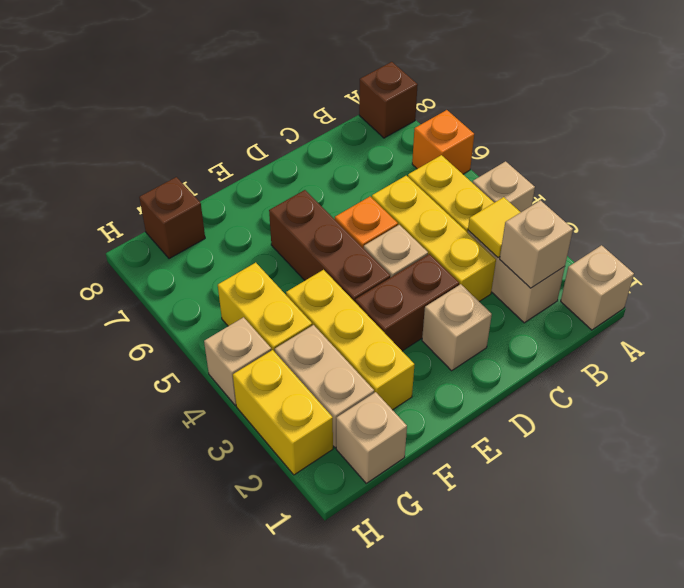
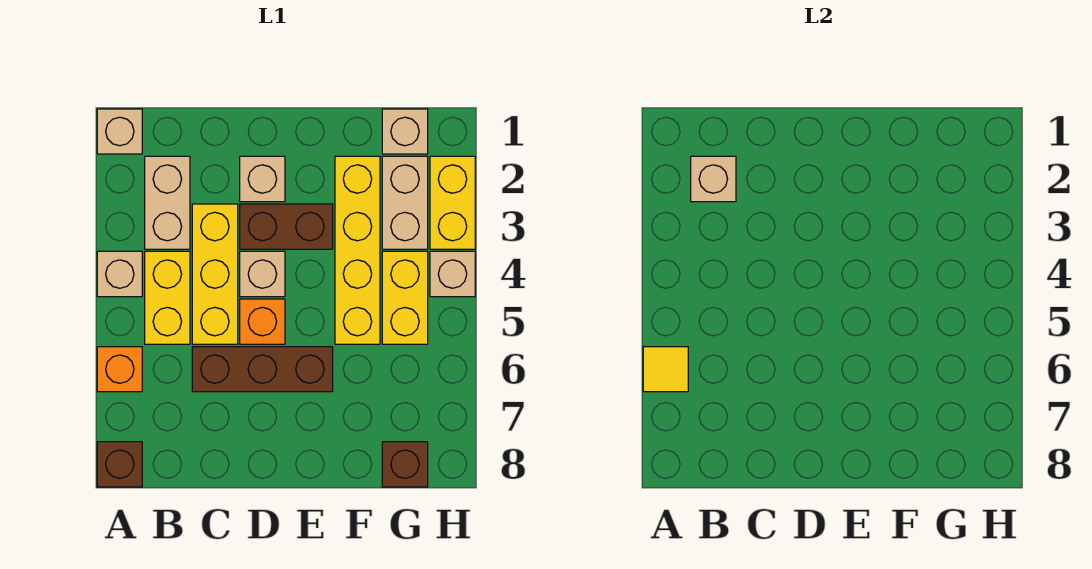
yellow 1x1 tile [468,197,521,258] -> yellow 1x1 tile moved to [643,347,688,392]
brown 1x3 brick [269,190,390,302] -> brown 1x3 brick turned to [192,347,333,392]
yellow 1x3 brick [286,270,415,410] -> yellow 1x4 brick [335,156,380,344]

